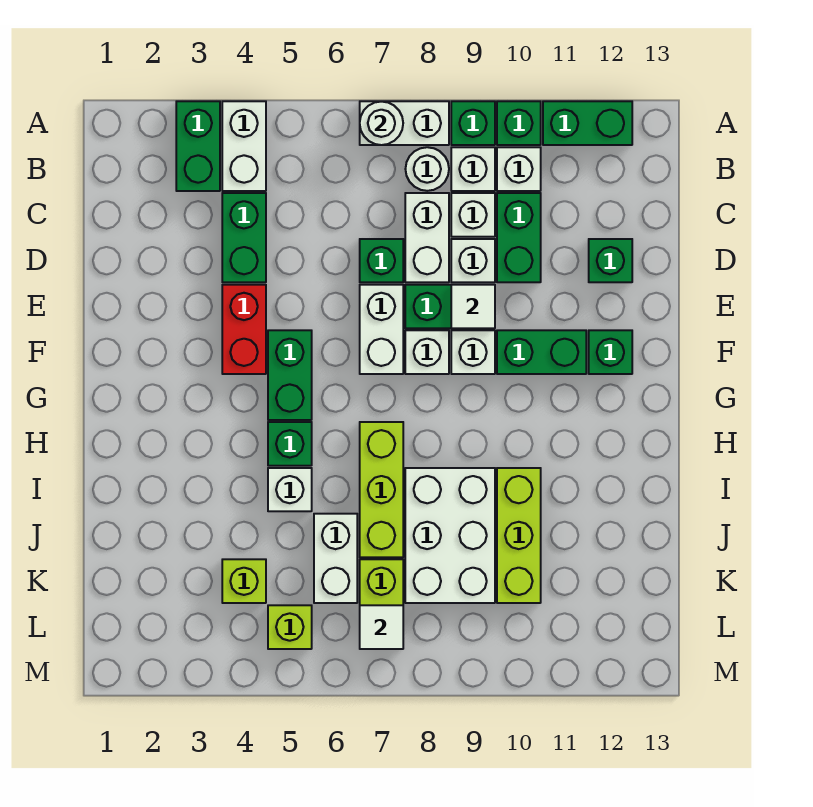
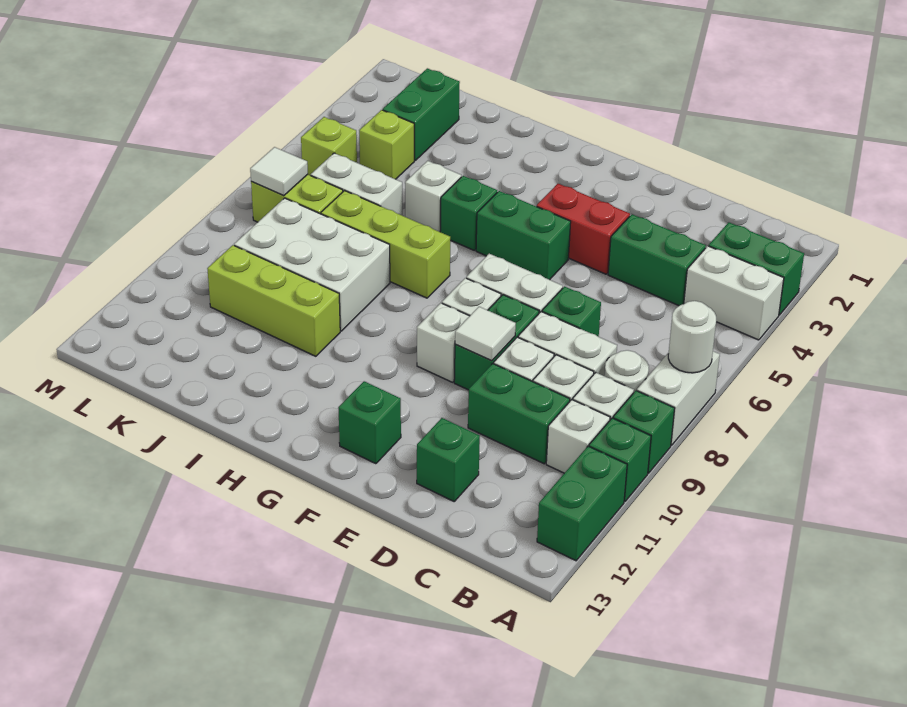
green 1x2 brick [497,330,586,374] -> green 1x2 brick moved to [383,68,460,160]

